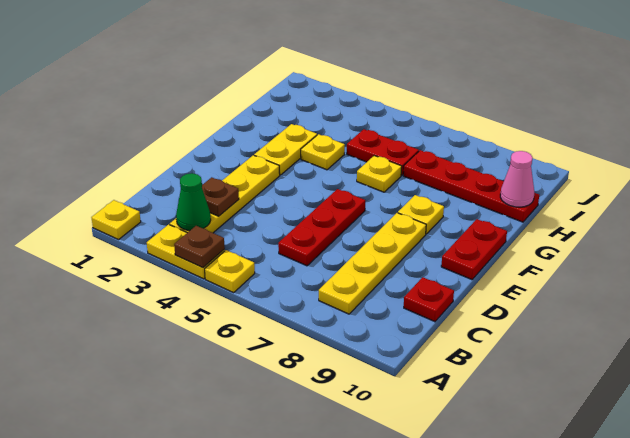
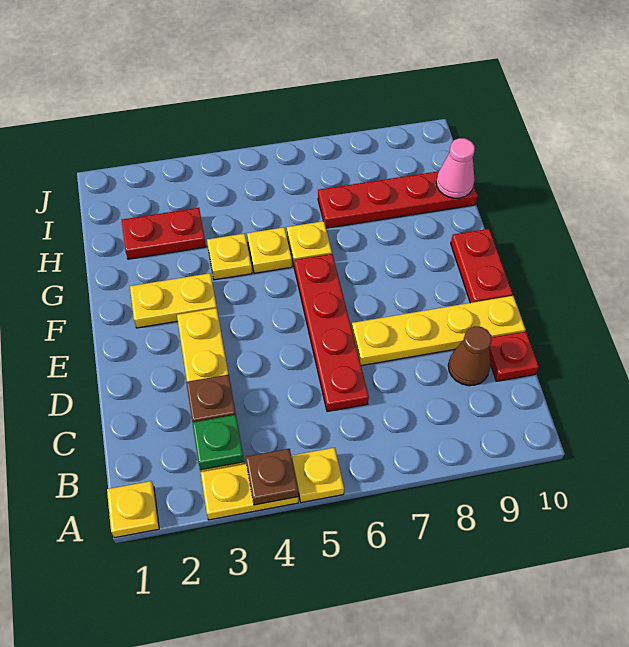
green 1x1 cone [176,173,211,231] -> green 1x1 plate [192,415,244,470]
yellow 1x4 plate [319,213,426,314] -> yellow 1x4 plate turned to [352,296,526,366]
red 1x3 plate [278,189,365,266] -> red 1x4 plate [294,254,369,412]
none -> brown 1x1 cone [448,326,492,386]
yellow 1x2 plate [254,124,317,175] -> yellow 1x2 plate turned to [130,273,217,328]
yellow 1x1 plate [398,195,444,234] -> yellow 1x1 plate moved to [247,227,292,273]
red 1x2 plate [347,129,419,176] -> red 1x2 plate moved to [122,208,206,259]

